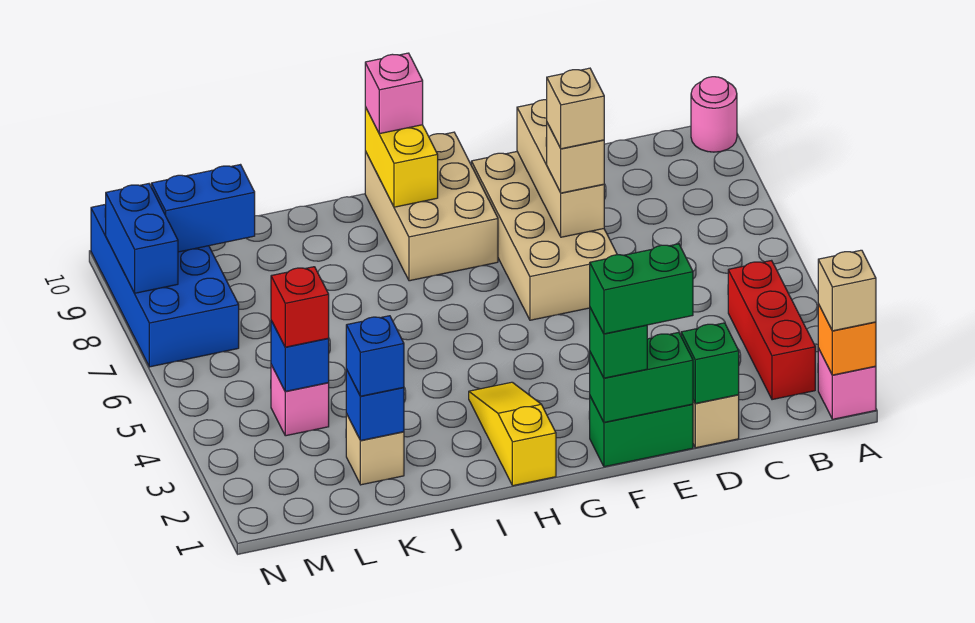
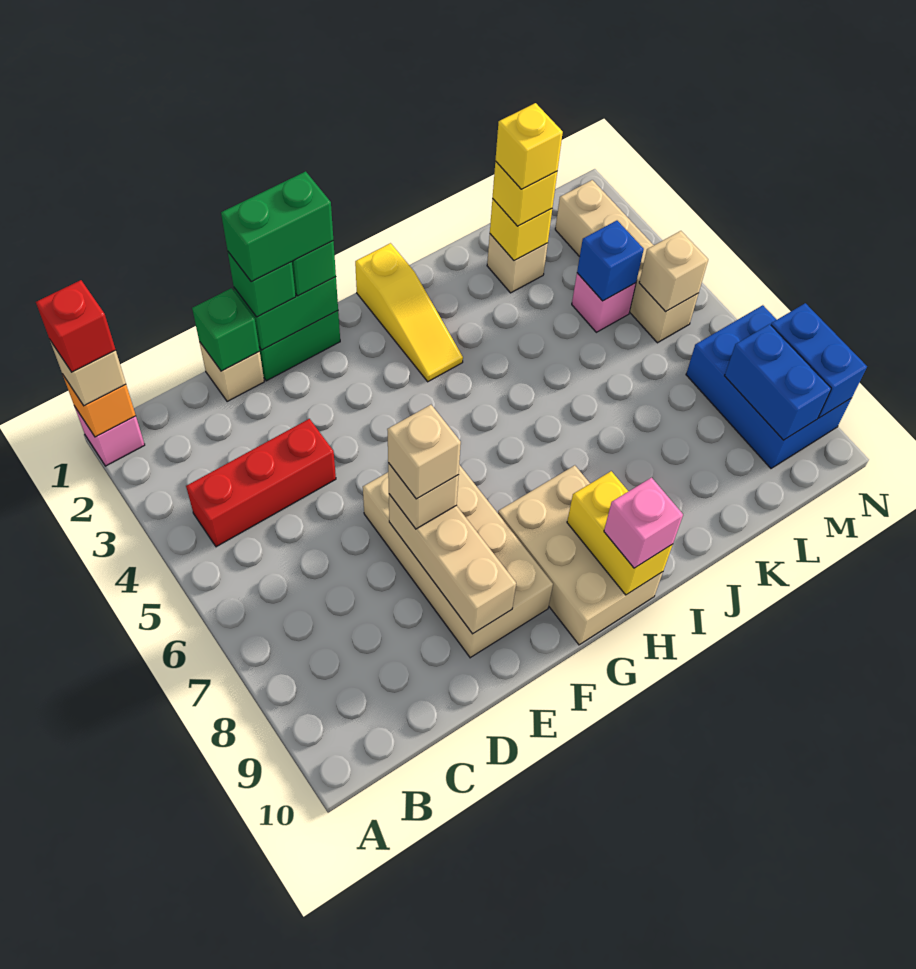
pink 1x1 round brick [691,77,737,152] -> none
red 1x3 brick [728,261,815,400] -> red 1x3 brick turned to [186,419,336,547]
none -> green 1x1 brick [228,252,296,317]
blue 1x1 brick [346,369,404,441] -> yellow 1x1 brick [490,199,552,261]
blue 1x1 brick [346,316,404,396] -> yellow 1x1 brick [492,161,557,226]
none -> yellow 1x1 brick [495,103,563,189]
red 1x1 brick [271,267,329,347] -> red 1x1 brick moved to [36,280,116,372]
blue 1x2 brick [151,165,255,252] -> blue 1x2 brick turned to [725,324,831,440]
none -> tan 1x4 brick [555,180,698,343]
none -> tan 1x1 brick [639,231,708,312]
blue 2x4 brick [91,204,239,367] -> blue 2x3 brick [686,305,852,468]

